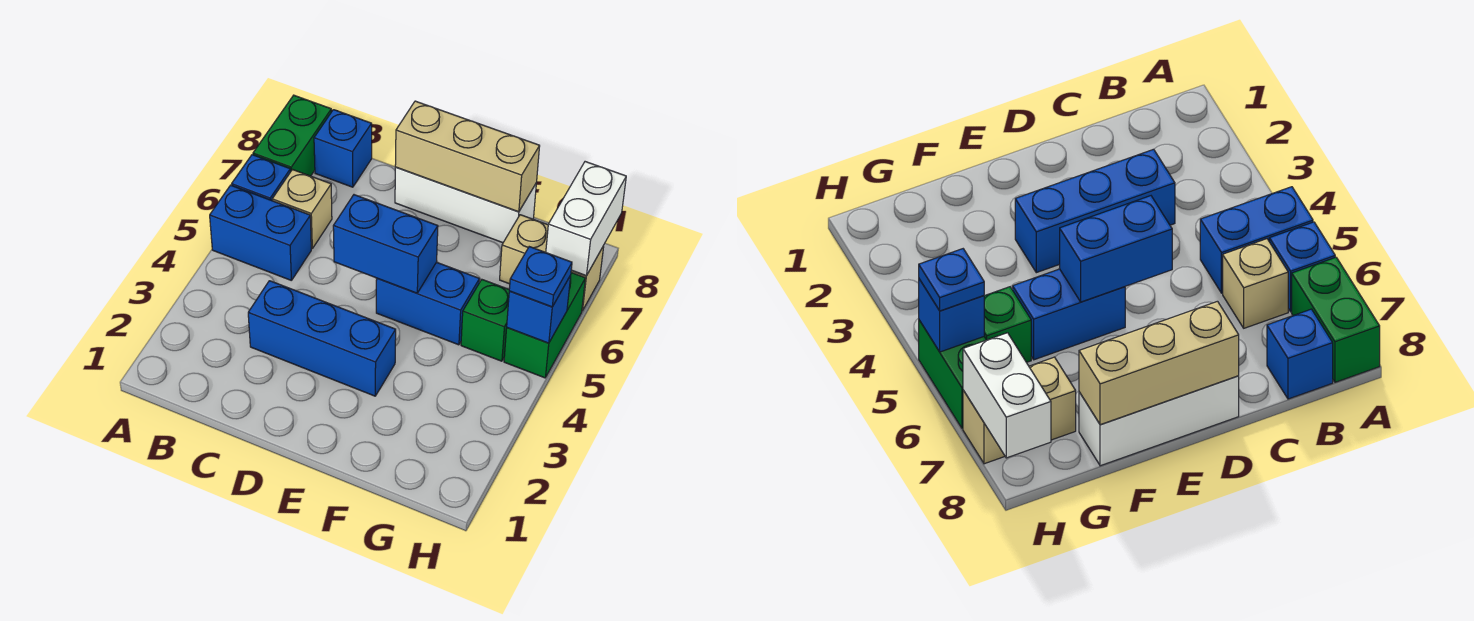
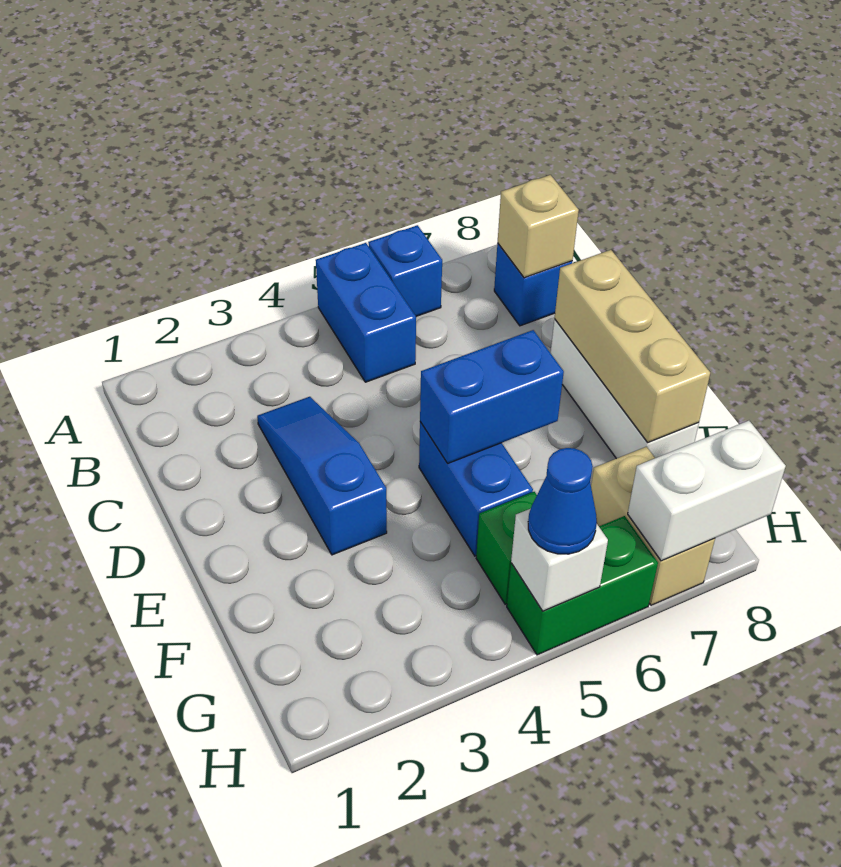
green 1x2 brick [253,95,331,176] -> none
tan 1x1 brick [272,170,332,249] -> tan 1x1 brick moved to [498,175,579,278]
blue 1x3 brick [248,281,396,396] -> blue 1x3 slope [257,397,387,555]
blue 1x2 brick [333,195,438,293] -> blue 1x2 brick turned to [420,330,564,463]
blue 1x1 brick [507,276,571,343] -> white 1x1 brick [511,509,608,611]
blue 1x1 plate [509,247,572,307] -> blue 1x1 cone [528,448,597,554]

